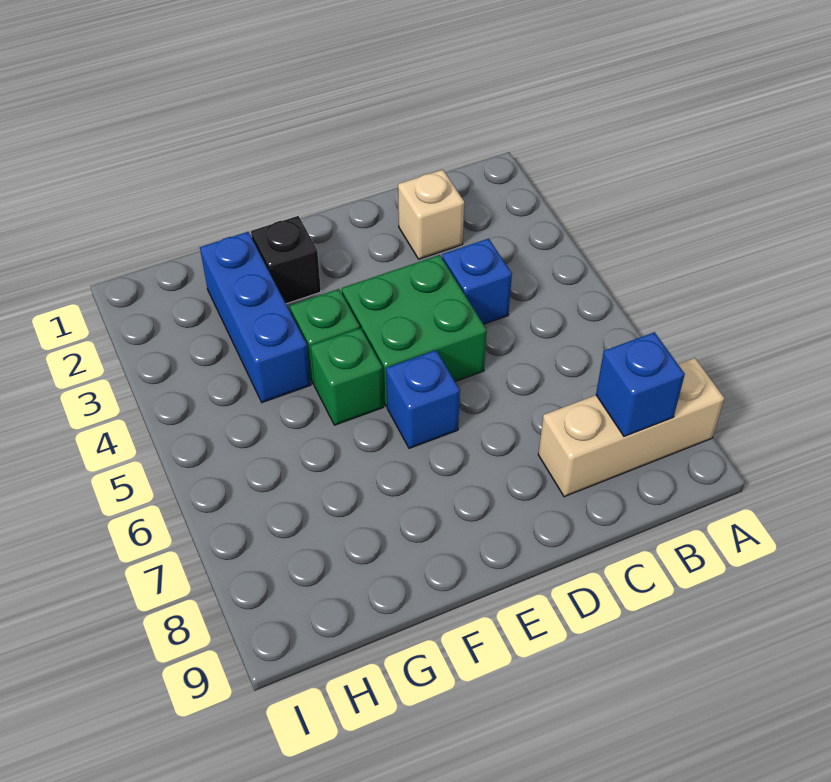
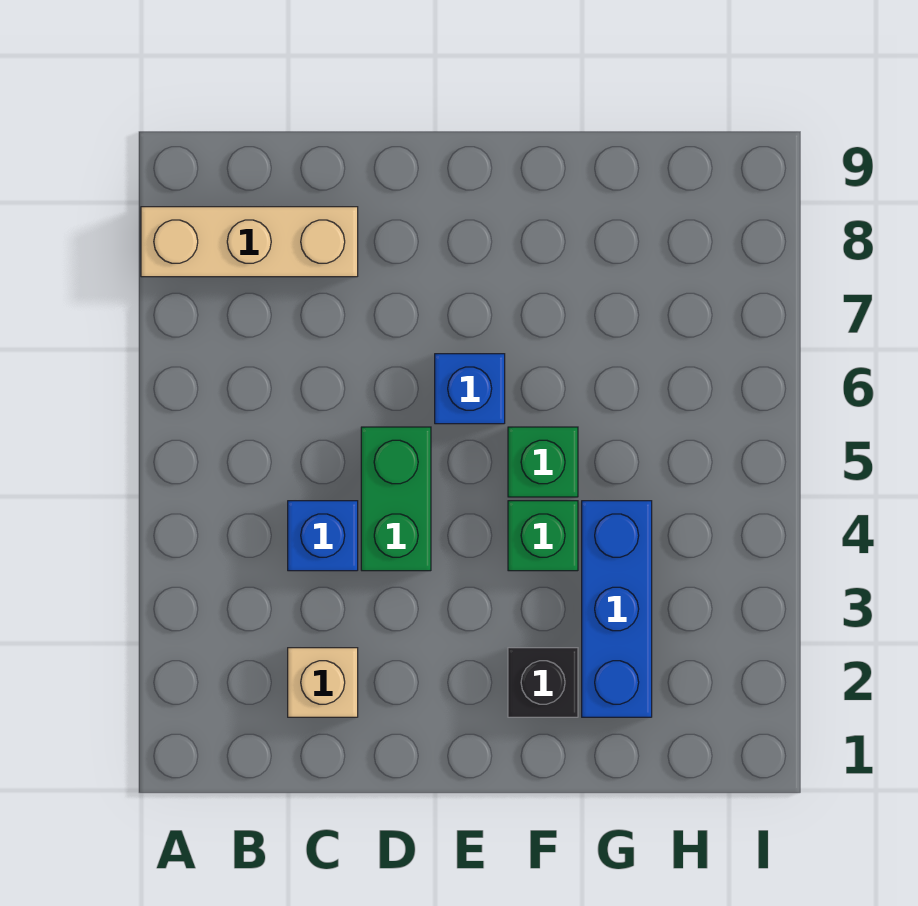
blue 1x1 brick [596,332,685,437] -> none
green 2x2 brick [342,255,487,407] -> green 1x2 brick [361,427,431,571]

